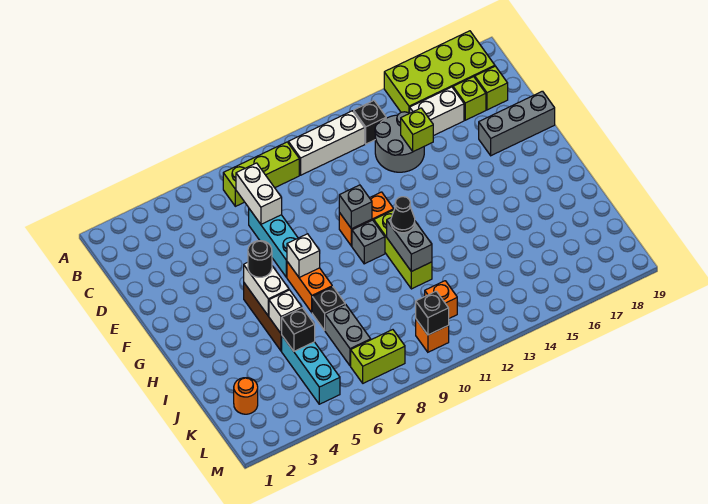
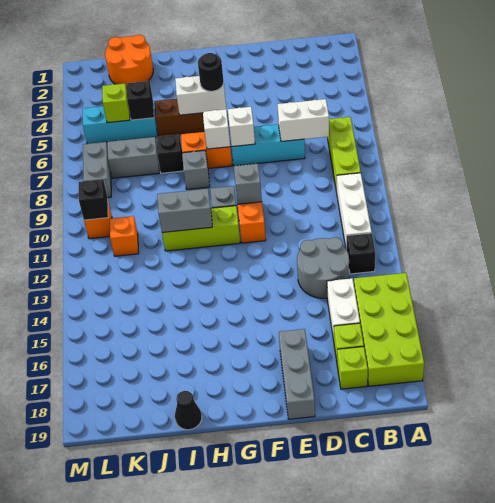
lime 1x1 brick [401,108,433,152] -> lime 1x1 brick moved to [102,84,130,123]
none -> grey 1x1 brick [182,150,210,190]
black 1x1 cone [391,197,415,233] -> black 1x1 cone moved to [175,391,202,430]
white 1x1 brick [269,290,302,334] -> white 1x1 brick moved to [228,107,255,147]
orange 1x1 round brick [234,378,258,414] -> orange 2x2 round brick [105,35,153,88]
lime 1x2 brick [351,330,405,383] -> grey 1x2 brick [83,142,111,198]

